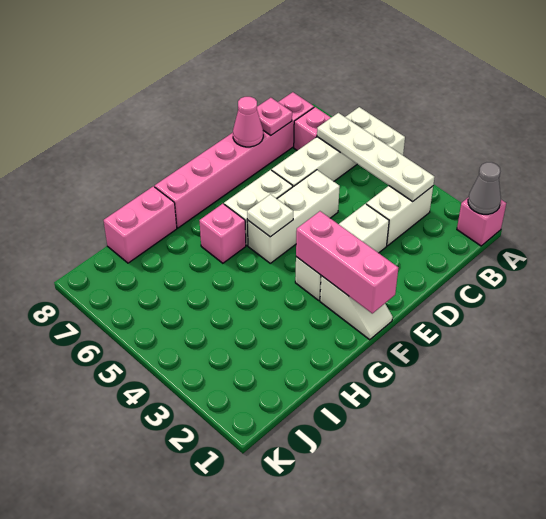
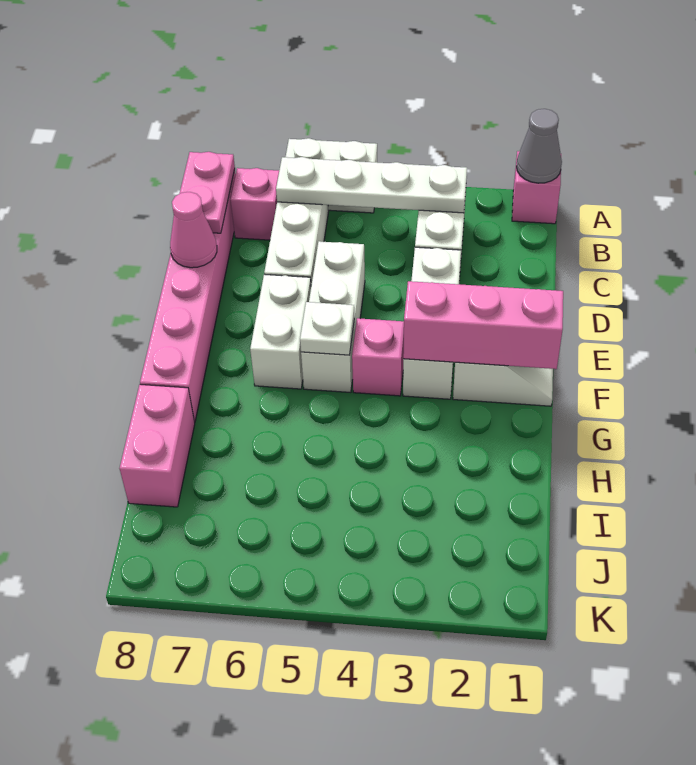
pink 1x1 plate [257,98,292,135] -> pink 1x2 plate [179,152,235,233]
pink 1x1 brick [199,204,246,263] -> pink 1x1 brick moved to [352,318,404,396]

